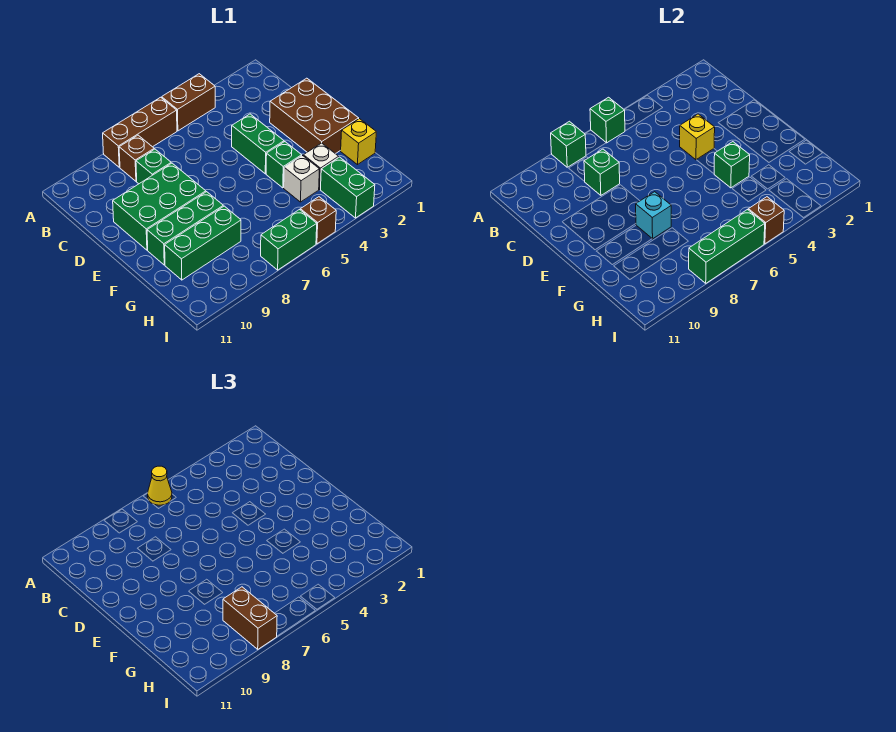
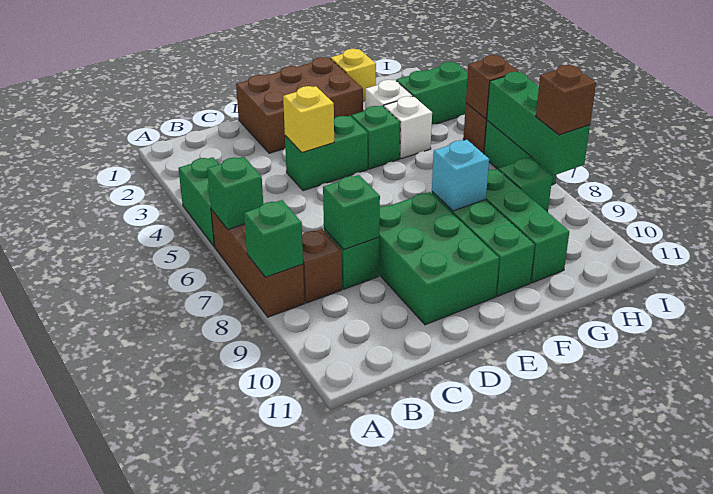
brown 1x2 brick [162,74,215,131] -> green 1x2 brick [178,157,218,246]
yellow 1x1 cone [148,466,172,505] -> none
green 1x1 brick [714,142,750,188] -> green 1x1 brick moved to [499,158,552,212]
brown 1x2 brick [223,587,277,649] -> brown 1x1 brick [536,65,596,135]

